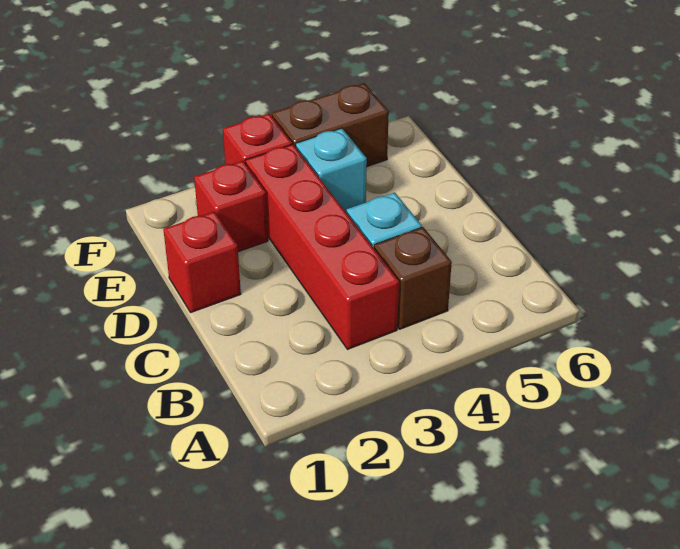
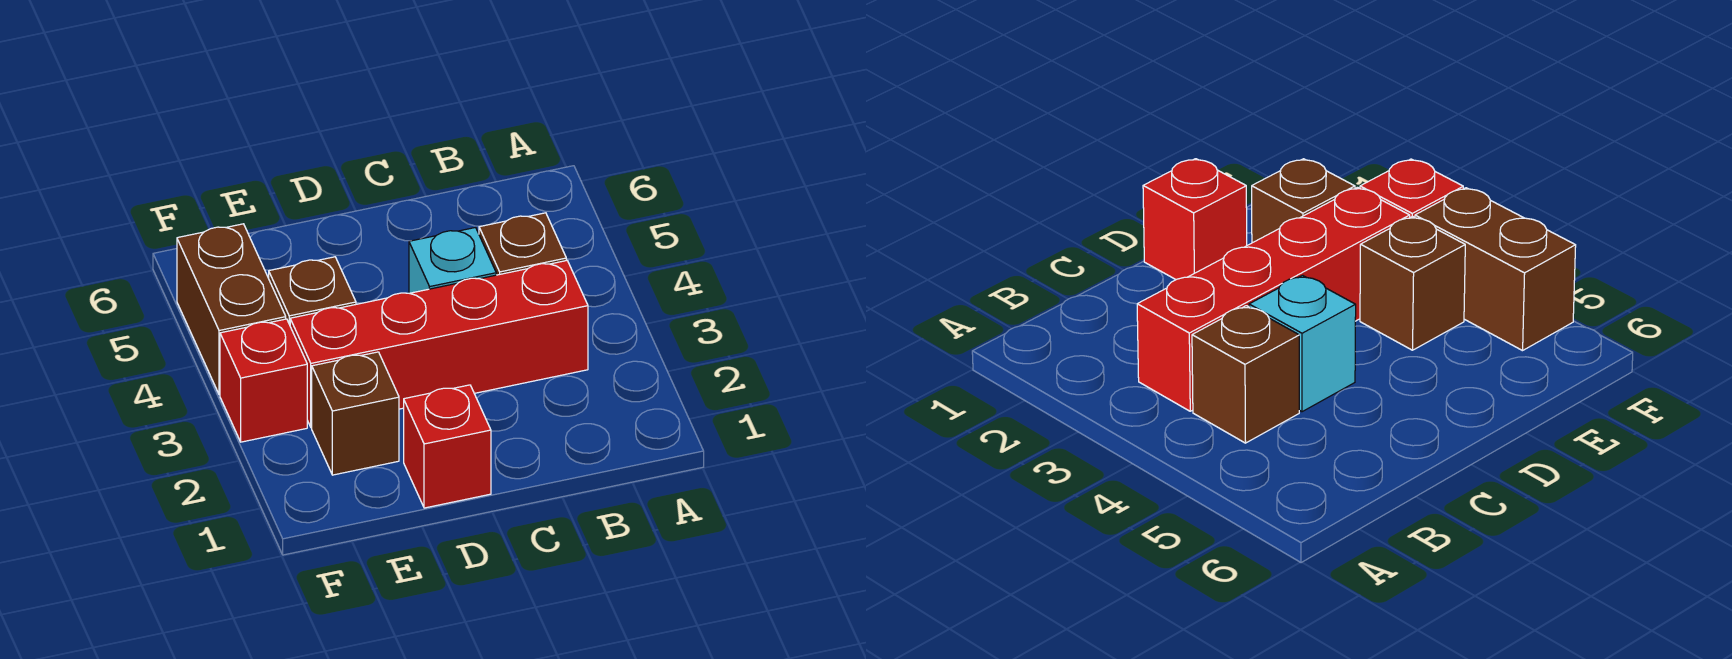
red 1x1 brick [194,161,268,252] -> brown 1x1 brick [312,352,399,475]
cyan 1x1 brick [296,128,367,213] -> brown 1x1 brick [269,257,356,325]

